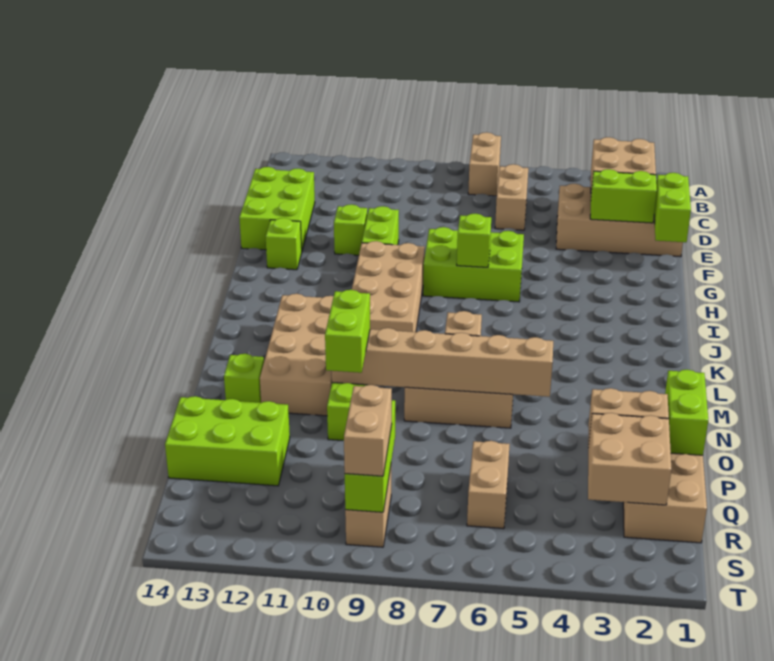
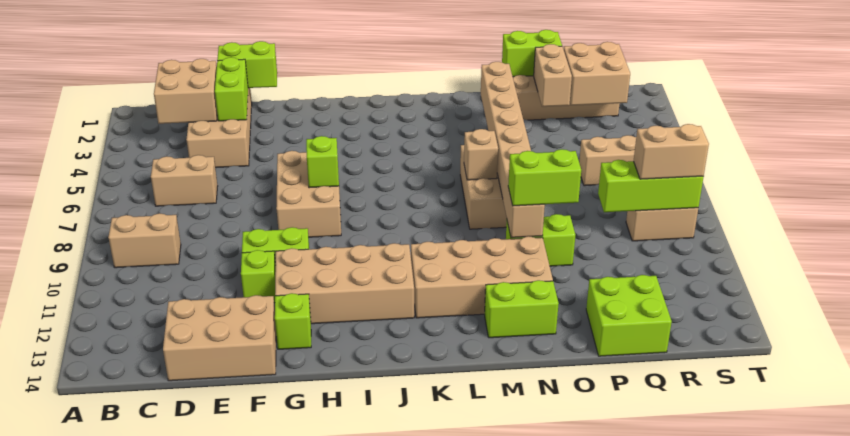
tan 1x2 brick [468,132,501,196] -> tan 1x2 brick moved to [108,213,181,268]
lime 2x3 brick [239,167,315,250] -> tan 2x3 brick [163,295,276,381]
lime 2x3 brick [423,227,524,302] -> tan 2x3 brick [276,151,341,237]
tan 2x4 brick [352,241,425,332] -> tan 2x4 brick moved to [275,243,414,324]
tan 1x6 brick [332,328,553,397] -> tan 1x8 brick [481,62,545,238]
lime 1x1 brick [224,354,264,403] -> lime 1x2 brick [485,280,559,338]
lime 2x3 brick [165,396,290,486] -> lime 2x2 brick [586,275,672,356]

